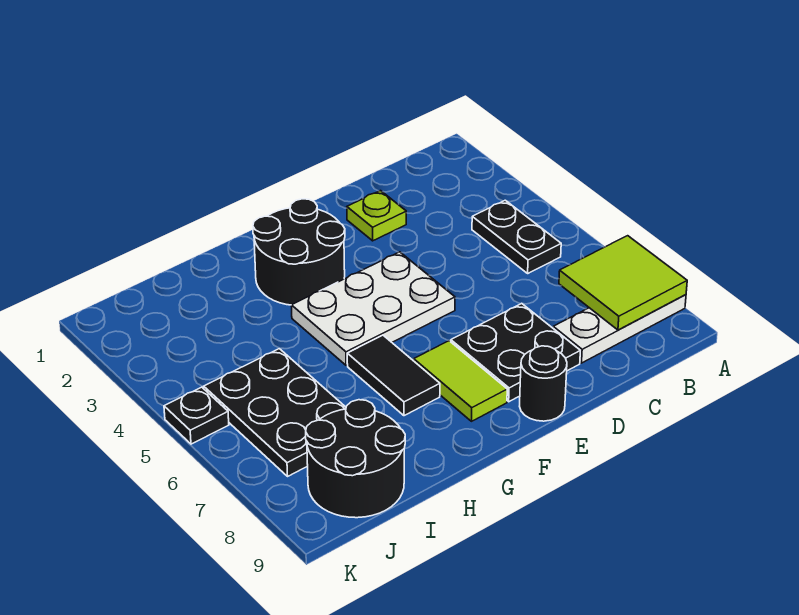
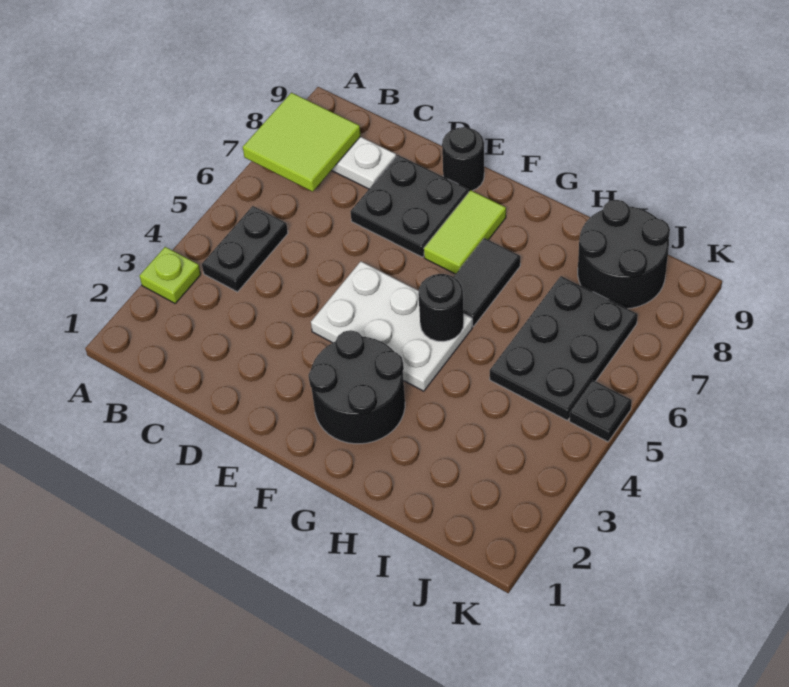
lime 1x1 plate [347,191,406,241] -> lime 1x1 plate moved to [140,247,201,303]
none -> black 1x1 round brick [418,274,464,341]

